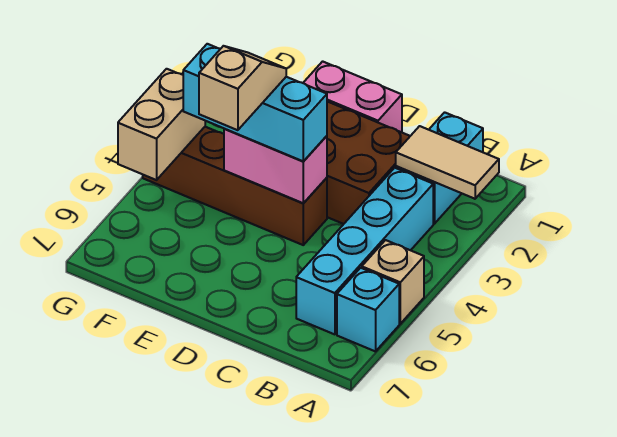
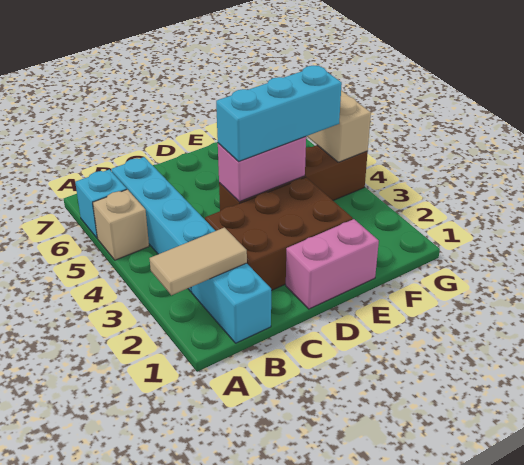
tan 1x2 slope [199,46,286,130] -> none

